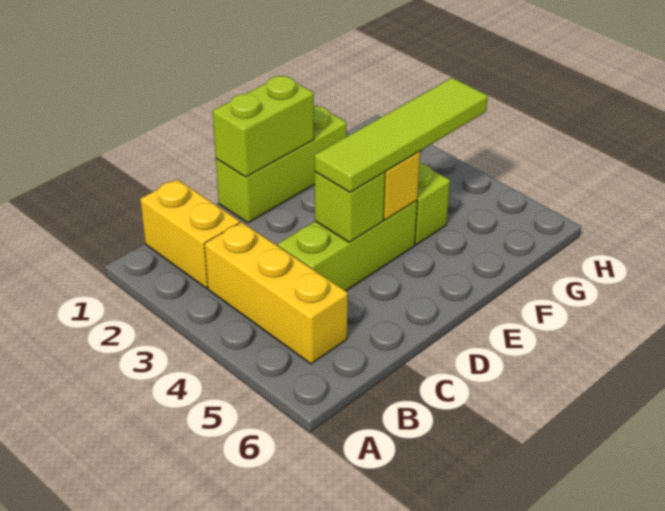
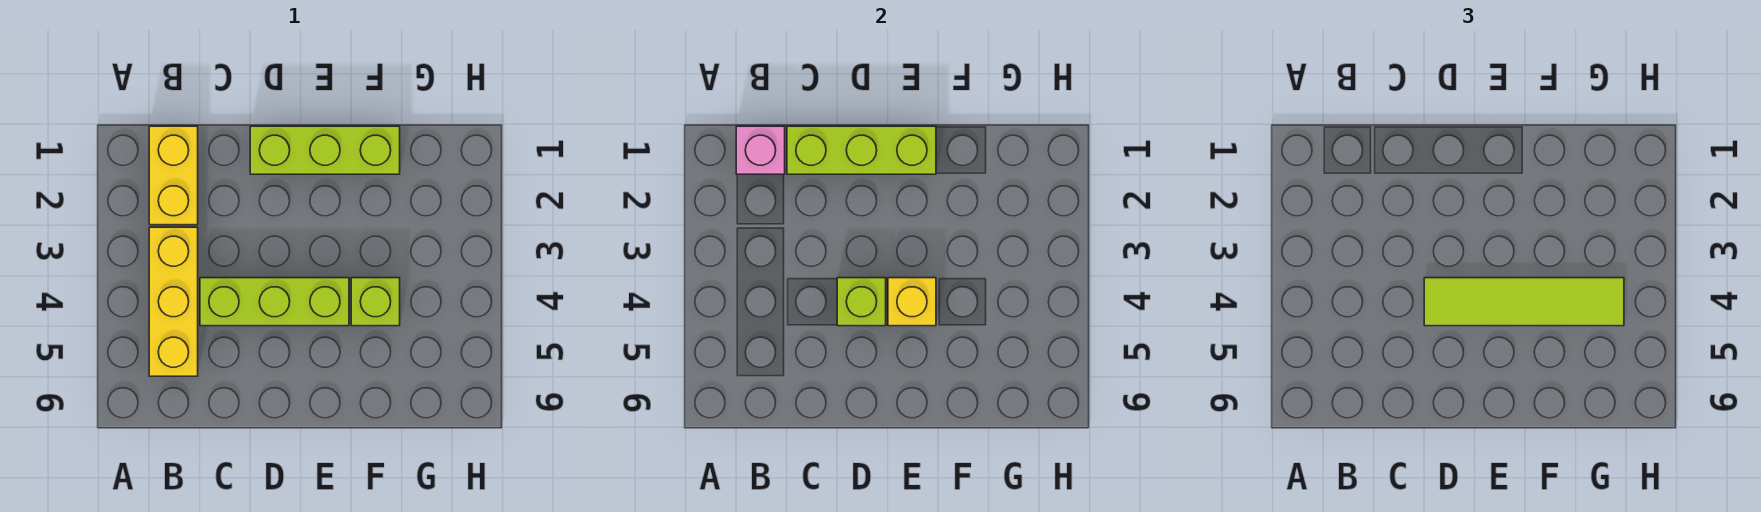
none -> pink 1x1 brick [736,126,785,174]
lime 1x2 brick [213,75,314,177] -> lime 1x3 brick [787,126,936,174]

